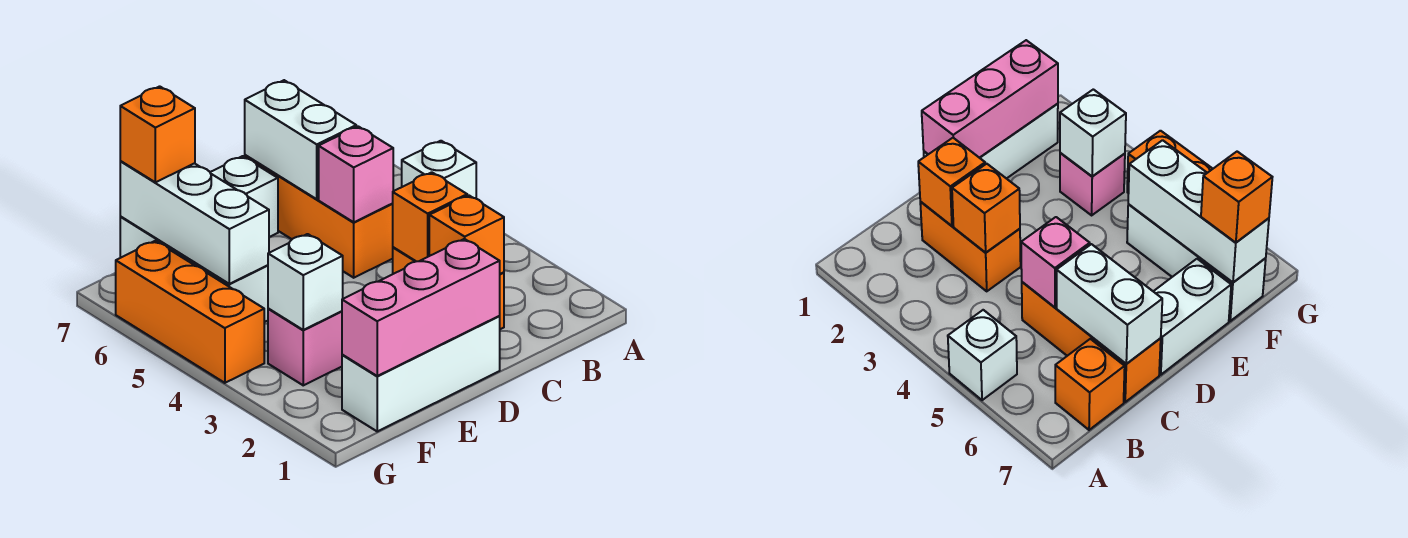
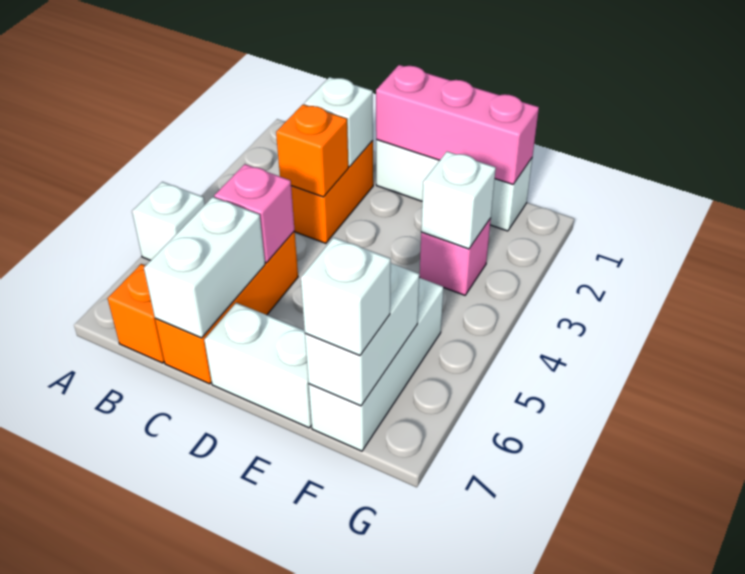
orange 1x1 brick [429,196,504,274] -> white 1x1 brick [304,77,373,167]
white 1x3 brick [120,161,269,284] -> white 1x2 brick [305,263,419,406]
orange 1x1 brick [120,86,195,182] -> white 1x1 brick [301,238,391,356]
orange 1x3 brick [116,241,264,383] -> none

